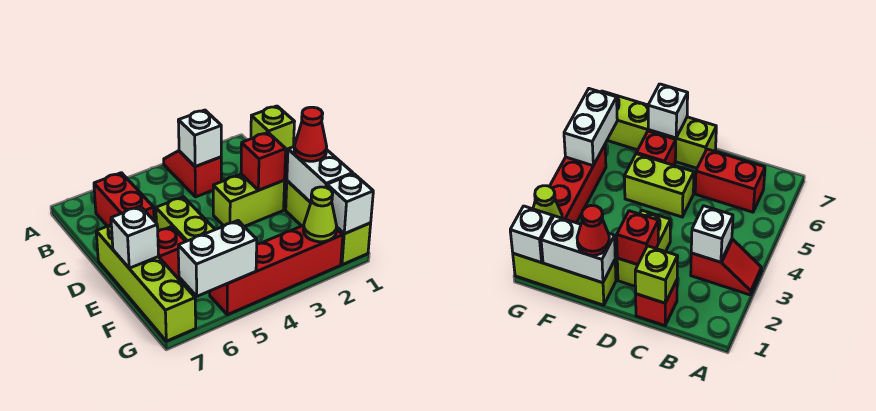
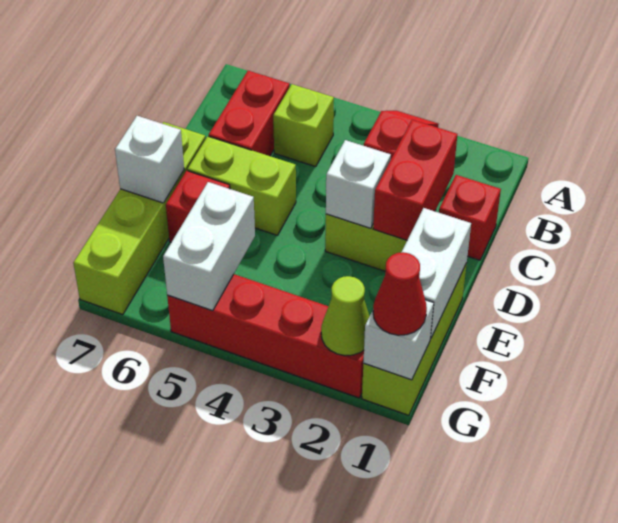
white 1x1 brick [178,110,221,167] -> white 1x1 brick moved to [326,140,391,229]
lime 1x1 brick [251,106,295,155] -> lime 1x1 brick moved to [273,84,334,167]
red 1x1 brick [241,133,286,190] -> red 1x2 brick [373,120,457,240]
lime 1x2 brick [156,197,215,241] -> lime 1x2 brick turned to [188,136,296,235]
red 1x1 cone [294,107,327,161] -> red 1x1 cone moved to [373,252,427,335]
white 1x2 brick [178,221,257,296] -> white 1x2 brick turned to [163,182,255,311]

